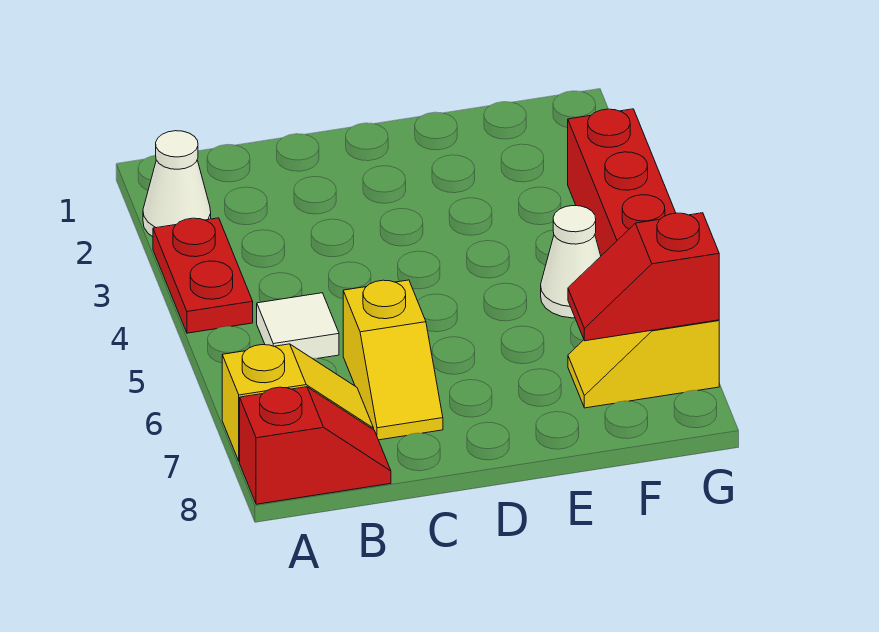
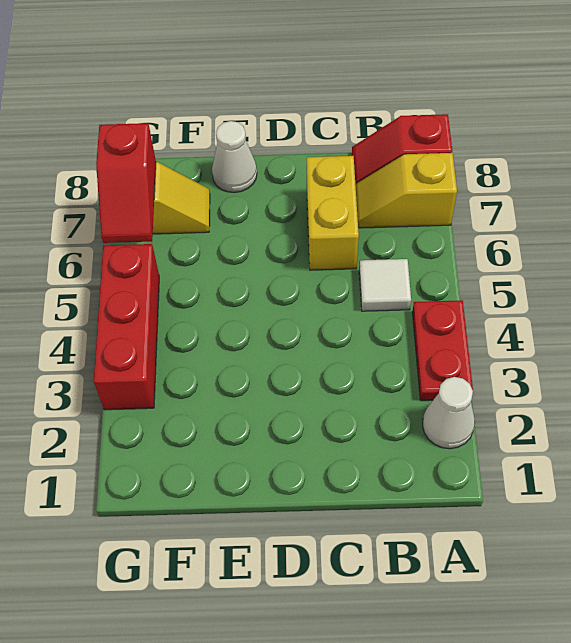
yellow 1x2 slope [343,280,443,440] -> yellow 1x2 brick [307,156,359,270]
white 1x1 cone [541,206,601,318] -> white 1x1 cone moved to [212,121,257,193]
red 1x2 slope [568,213,719,341] -> red 1x2 slope turned to [96,123,156,243]

